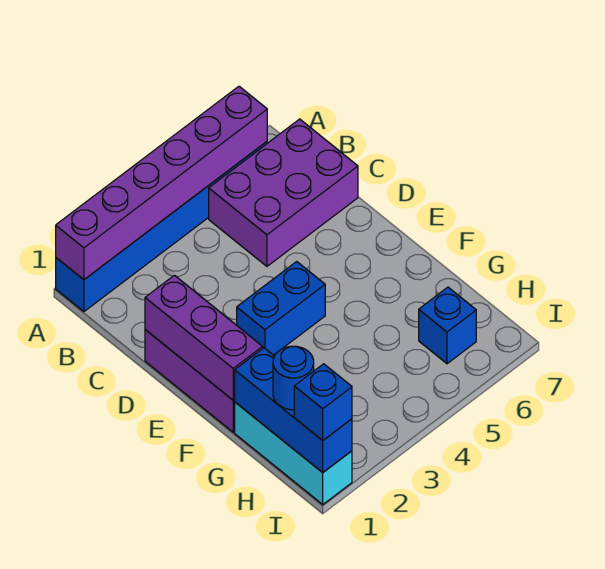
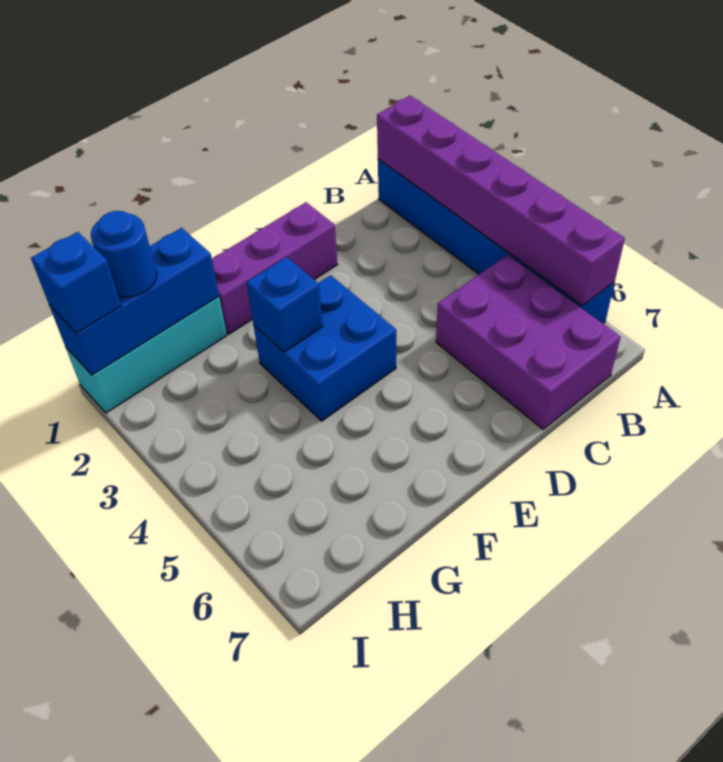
purple 1x3 brick [145,275,263,400] -> none
blue 1x2 brick [237,262,325,355] -> blue 2x2 brick [254,275,396,421]
blue 1x1 brick [419,287,476,364] -> blue 1x1 brick moved to [246,257,323,352]

